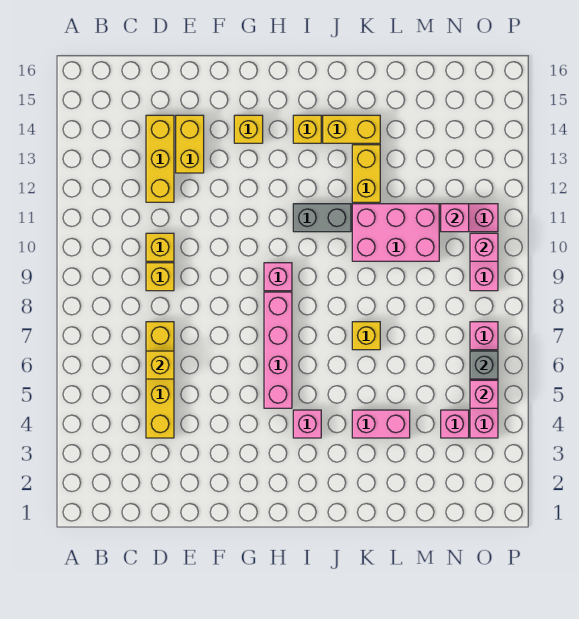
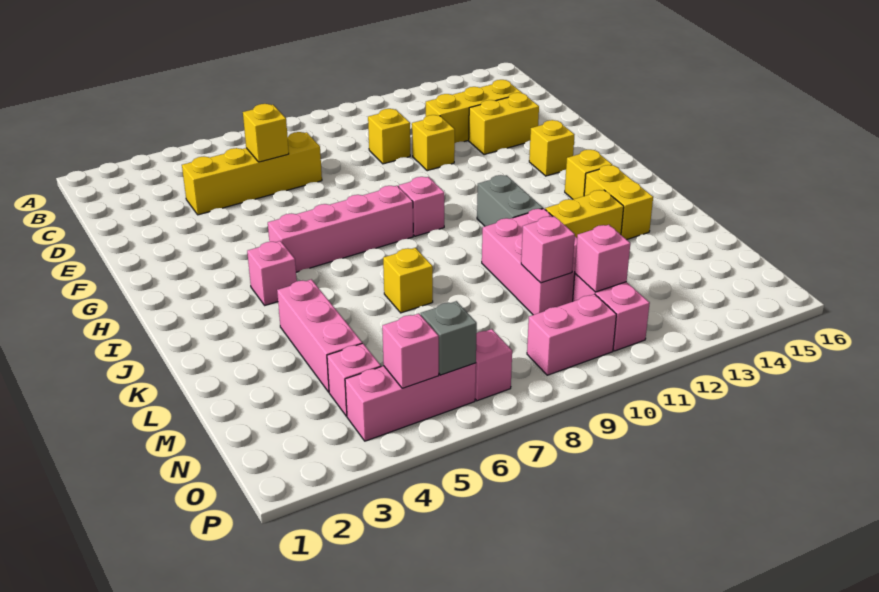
yellow 1x1 brick [146,263,174,291] -> yellow 1x1 brick moved to [412,115,455,171]
pink 1x2 brick [352,410,410,438] -> pink 1x3 brick [277,279,362,392]
pink 1x1 brick [470,233,498,261] -> pink 1x1 brick moved to [521,216,575,283]

